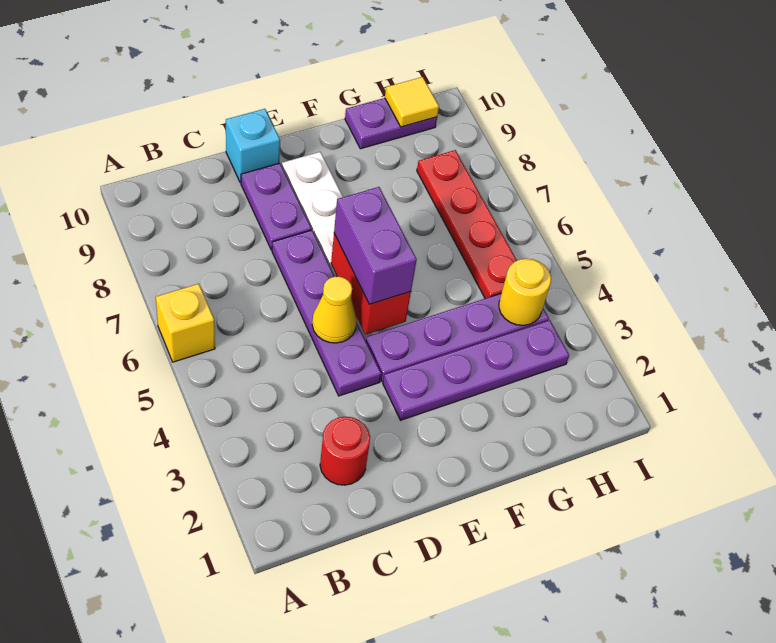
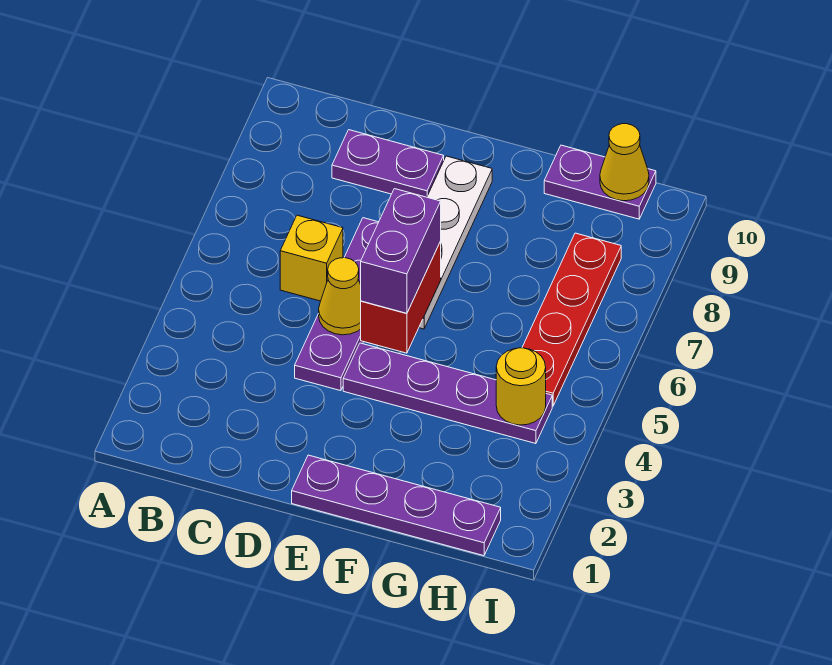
yellow 1x1 brick [156,284,215,362] -> yellow 1x1 brick moved to [280,215,343,301]
red 1x1 round brick [320,417,370,485] -> none
purple 1x2 plate [241,163,311,250] -> purple 1x2 plate turned to [332,130,444,197]
cyan 1x1 brick [226,109,280,183] -> none
purple 1x4 plate [383,320,569,420] -> purple 1x4 plate moved to [292,455,501,556]
yellow 1x1 tile [385,77,439,127] -> yellow 1x1 cone [600,124,649,201]

